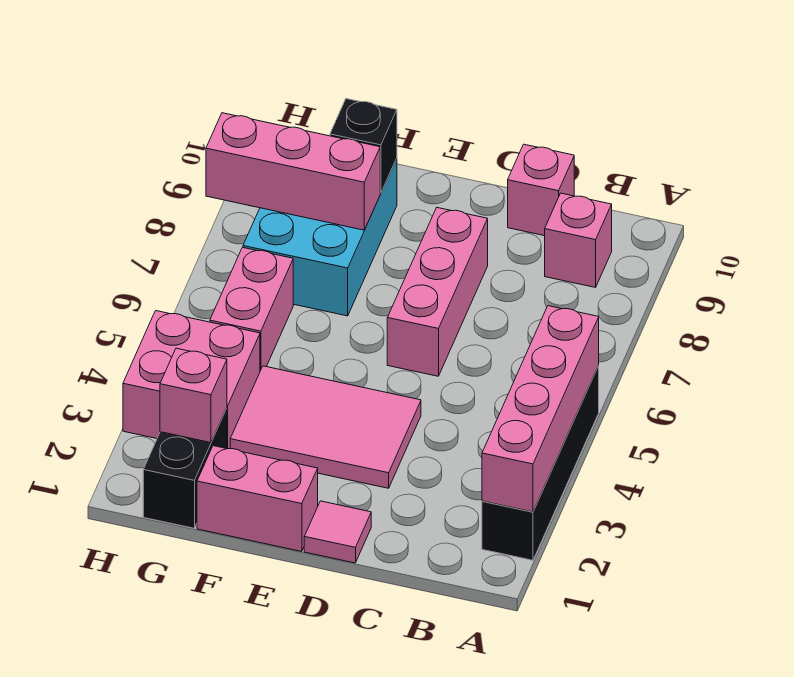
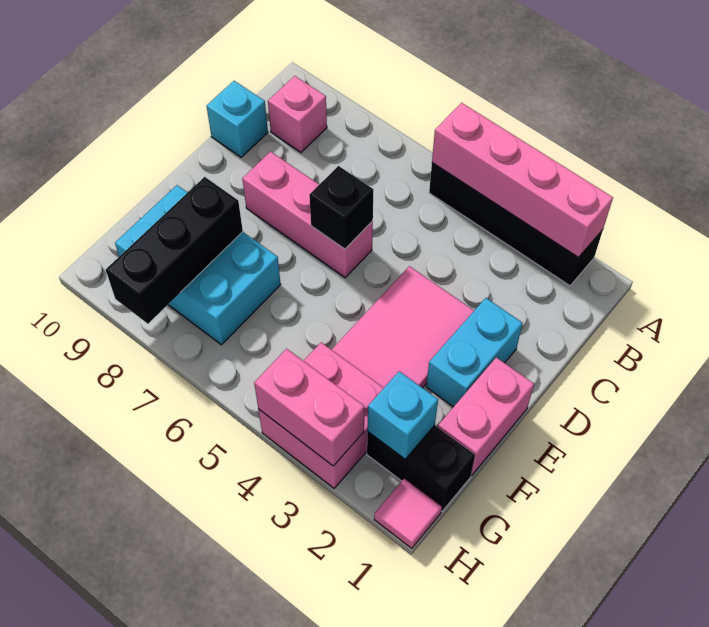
pink 1x1 brick [508,144,574,236] -> cyan 1x1 brick [207,81,268,157]
pink 1x1 tile [304,501,371,563] -> pink 1x1 tile moved to [374,478,442,548]
none -> cyan 1x2 brick [426,298,523,407]
pink 1x3 brick [206,113,380,230] -> black 1x3 brick [105,177,243,324]
black 1x1 brick [330,99,397,193] -> black 1x1 brick moved to [309,166,373,249]
pink 1x1 brick [160,348,227,443] -> cyan 1x1 brick [367,371,438,459]
pink 1x2 brick [210,247,293,371] -> pink 1x2 brick moved to [254,349,364,466]

